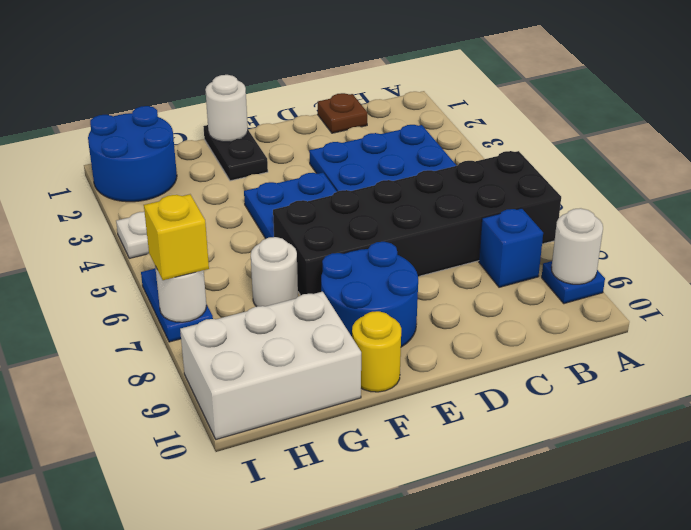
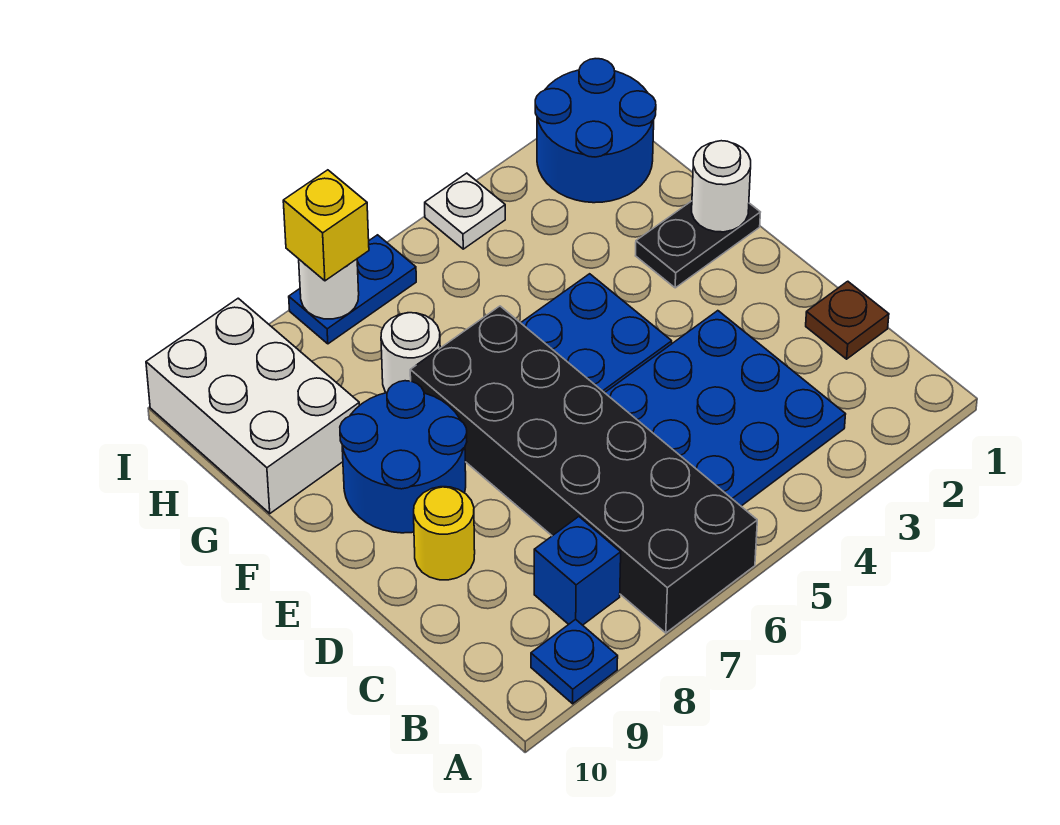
white 1x1 round brick [551,208,603,284] -> none
yellow 1x1 round brick [352,311,401,392] -> yellow 1x1 round brick moved to [414,487,475,580]

